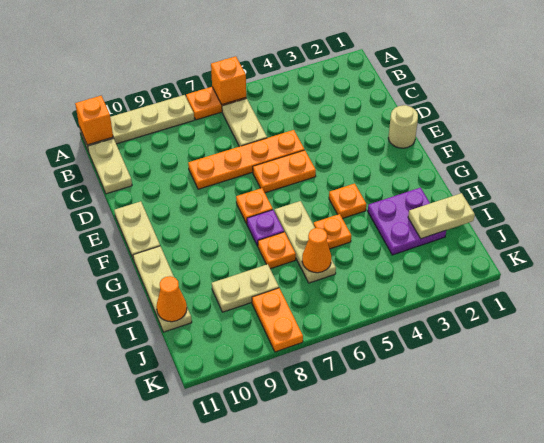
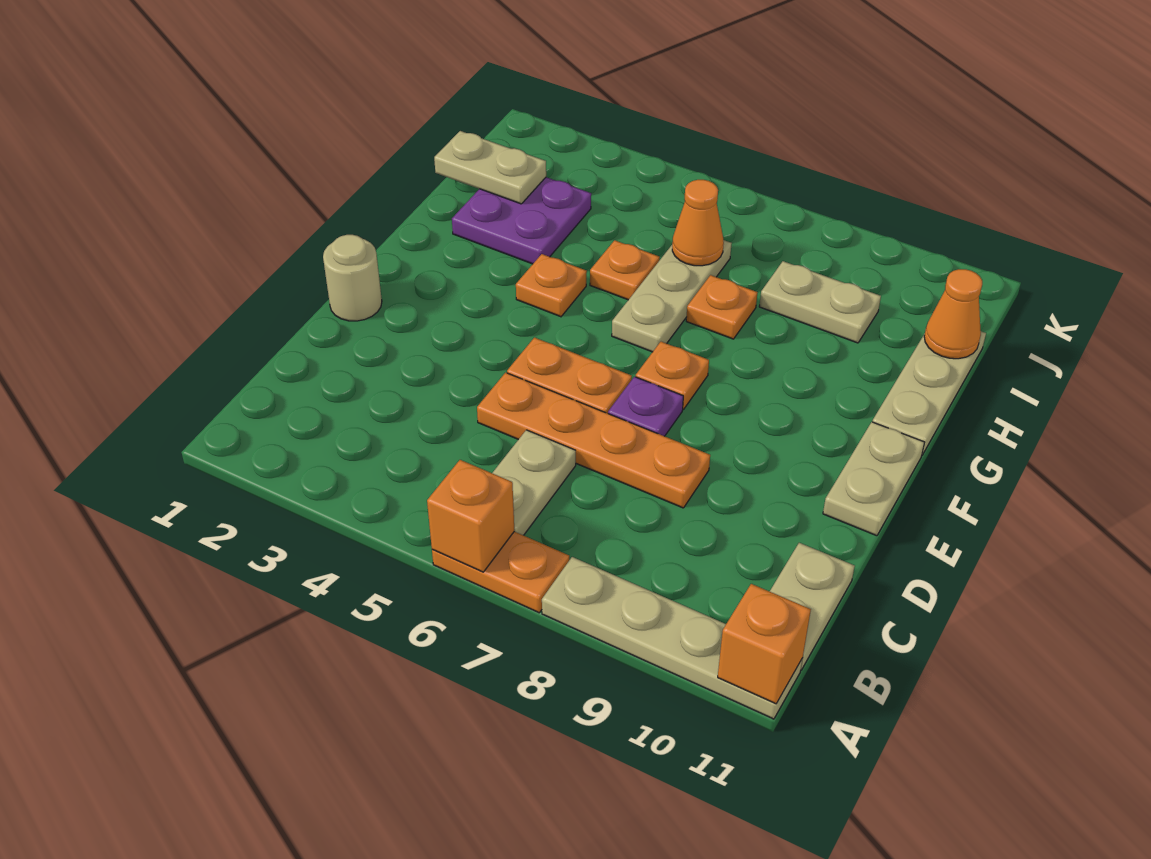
purple 1x1 plate [247,210,284,246] -> purple 1x1 plate moved to [608,377,683,436]
orange 1x2 plate [252,288,303,352] -> none

